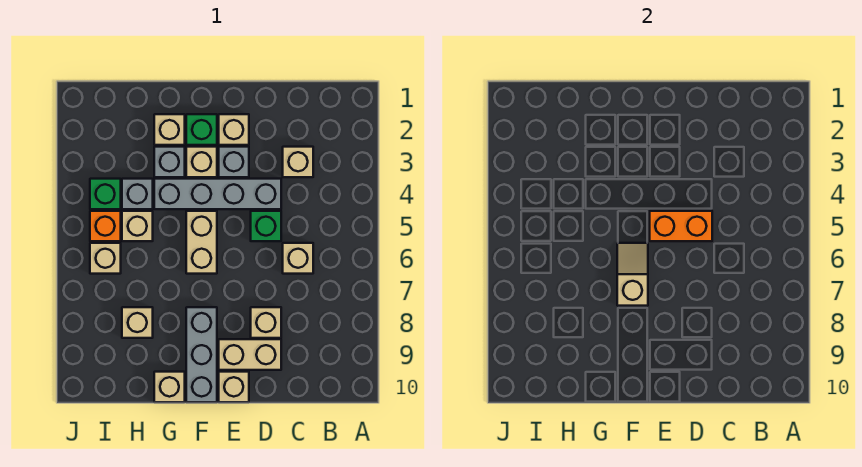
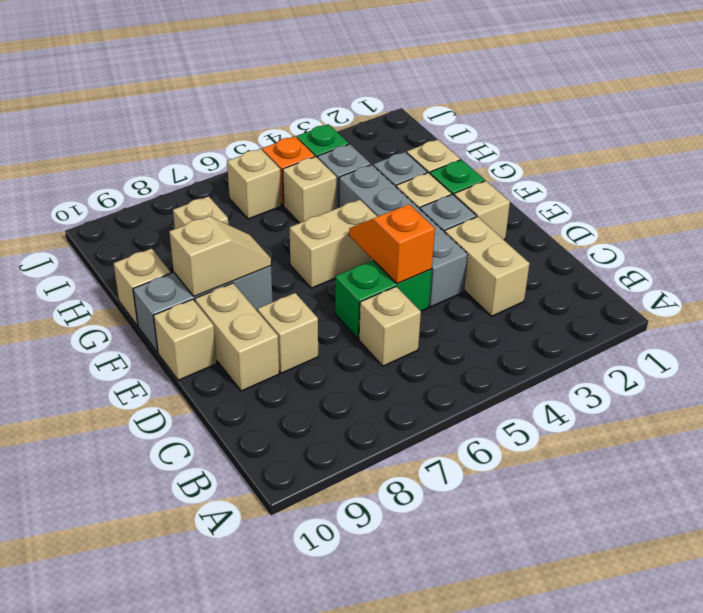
tan 1x1 brick [283,147,313,177] -> tan 1x2 brick [445,217,530,316]
green 1x1 brick [251,211,281,241] -> green 1x2 brick [335,260,432,339]
orange 1x2 brick [650,211,712,241] -> orange 1x2 slope [349,204,435,284]
tan 1x2 slope [617,243,648,306] -> tan 1x2 slope moved to [169,216,271,296]

